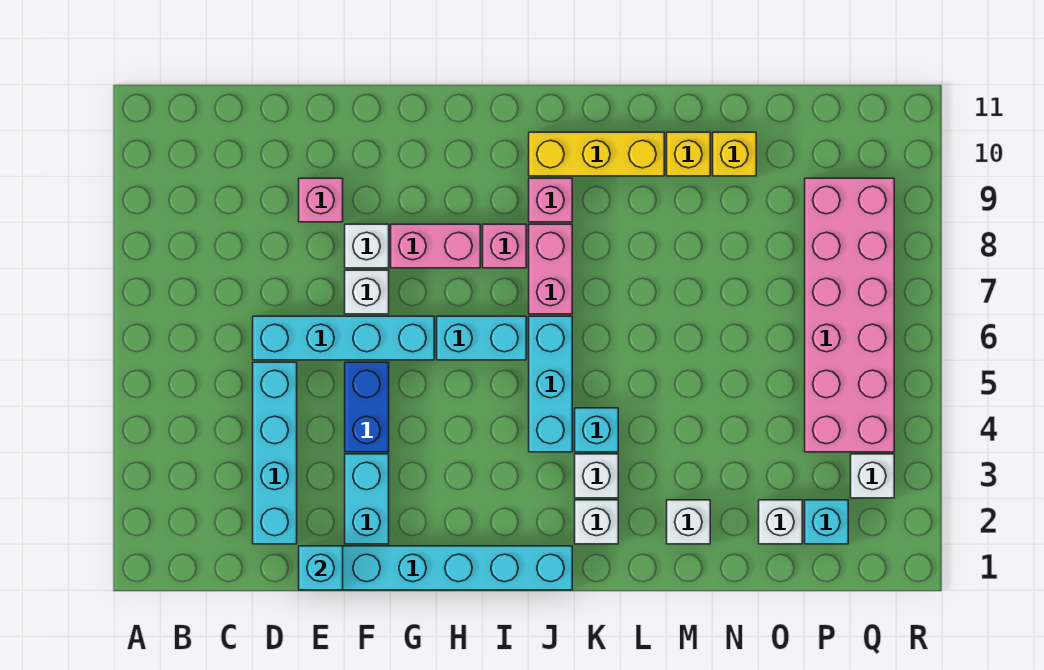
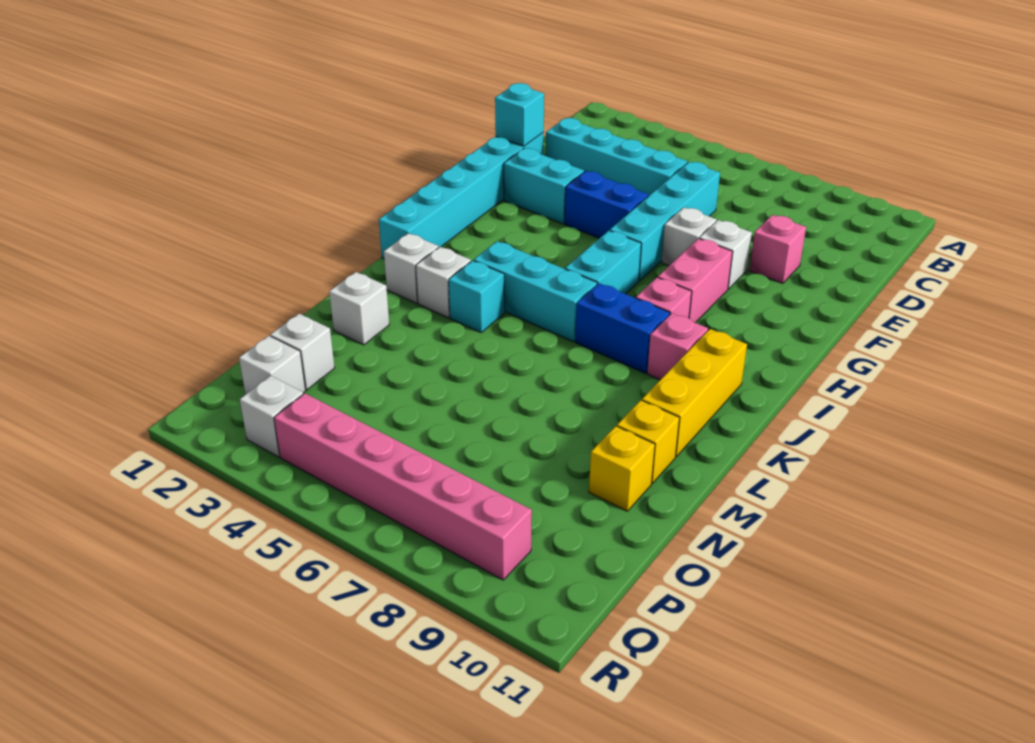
pink 1x2 brick [529,224,572,314] -> blue 1x2 brick [575,283,670,373]
cyan 1x1 brick [805,500,848,544] -> white 1x1 brick [239,336,305,395]
pink 2x6 brick [805,178,894,452] -> pink 1x6 brick [274,393,532,580]

